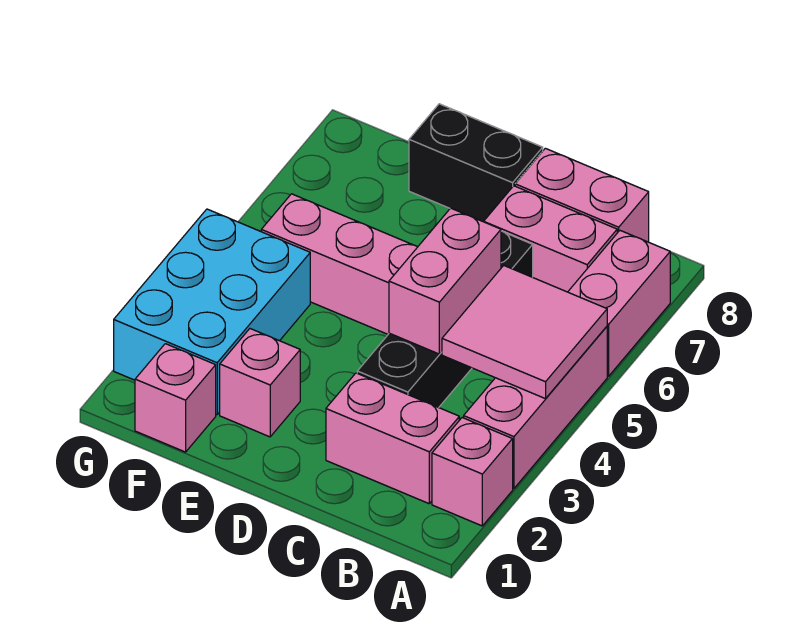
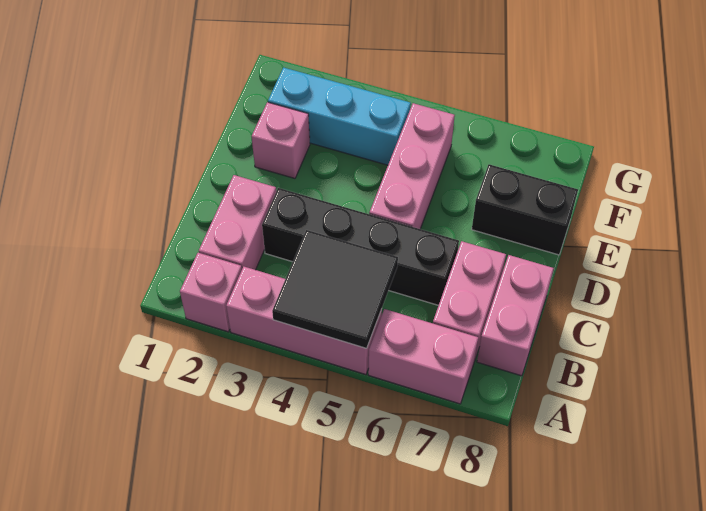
pink 2x2 tile [442,265,607,399] -> black 2x2 tile [272,230,398,348]
pink 1x2 brick [389,208,501,354] -> none
black 1x2 brick [409,104,543,222] -> black 1x2 brick turned to [472,164,578,255]
pink 1x1 brick [135,344,216,452] -> none
cyan 2x3 brick [114,209,310,415] -> cyan 1x3 brick [268,67,411,165]

